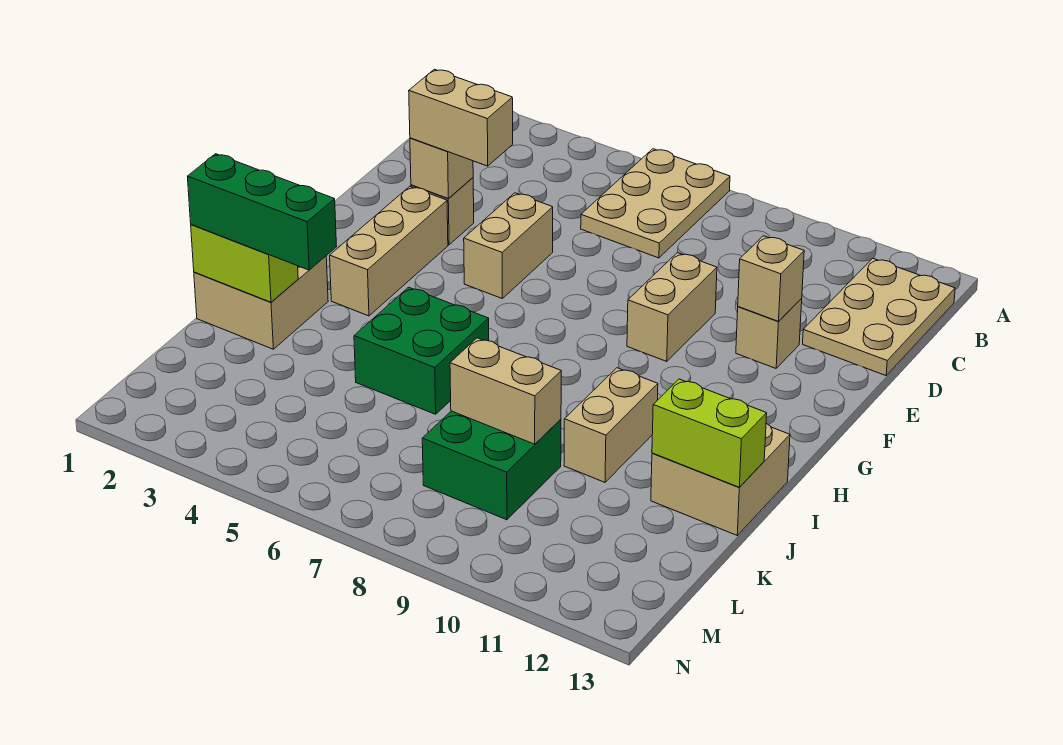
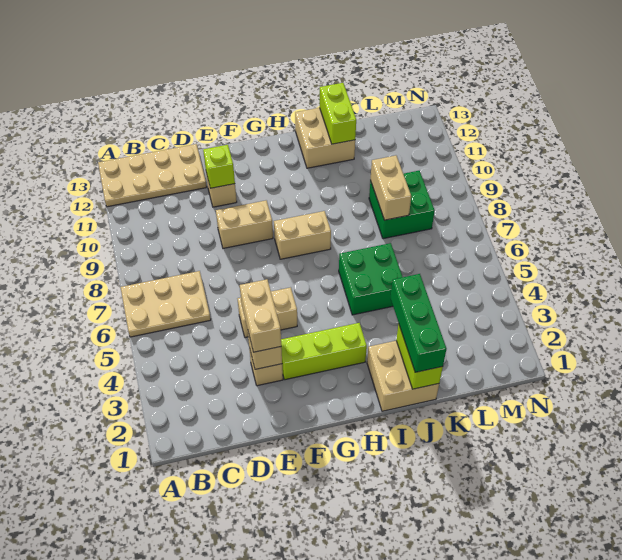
tan 2x3 plate [803,258,955,376] -> tan 2x4 plate [98,144,207,207]
tan 1x1 brick [738,236,804,321] -> lime 1x1 brick [203,145,235,188]
tan 1x3 brick [330,187,448,316] -> lime 1x3 brick [281,323,367,380]
tan 1x2 brick [564,368,658,482] -> tan 1x2 brick moved to [274,211,331,259]

